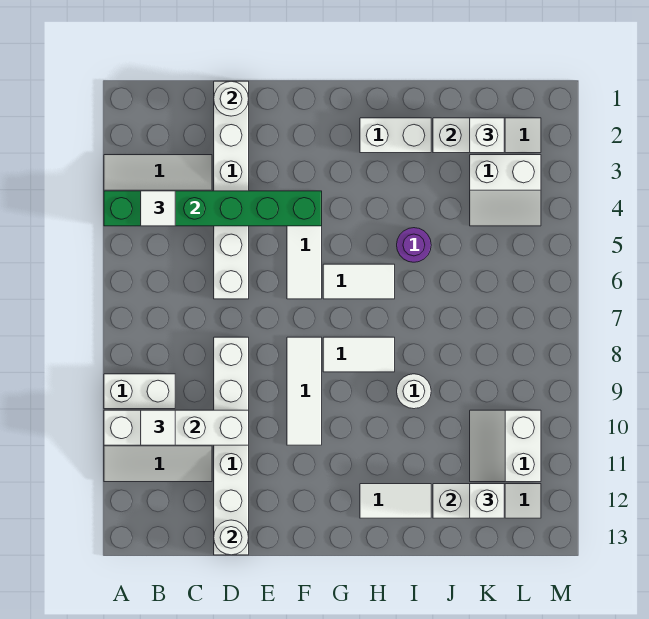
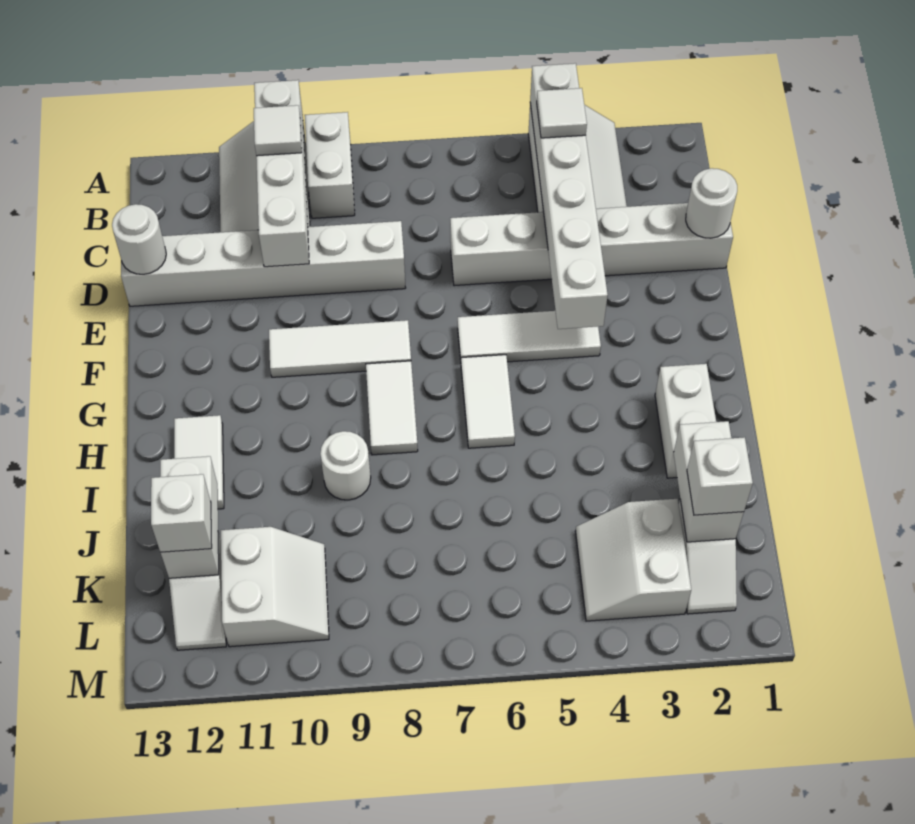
green 1x6 brick [104,191,322,226] -> white 1x6 brick [530,63,608,329]
purple 1x1 round brick [397,228,431,262] -> none
white 2x2 slope [470,410,541,482] -> white 2x2 slope turned to [221,527,329,647]

